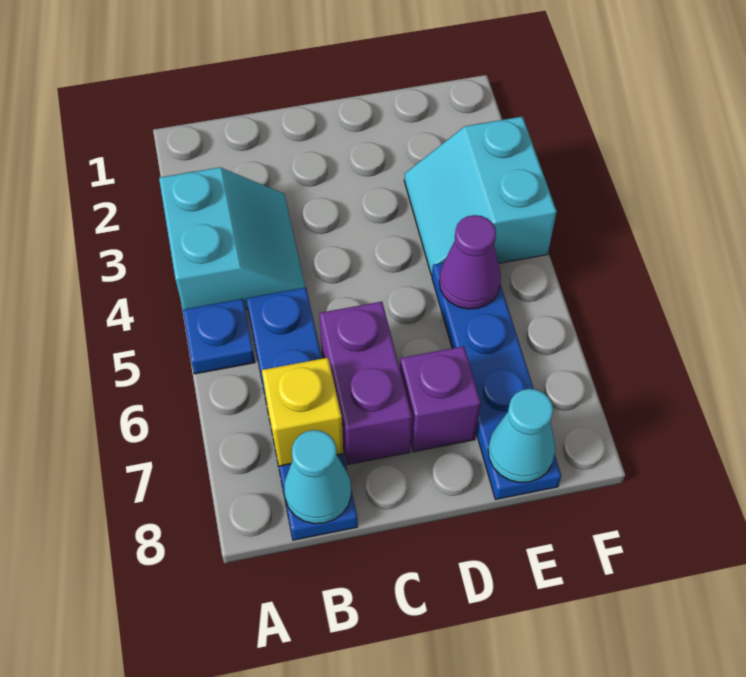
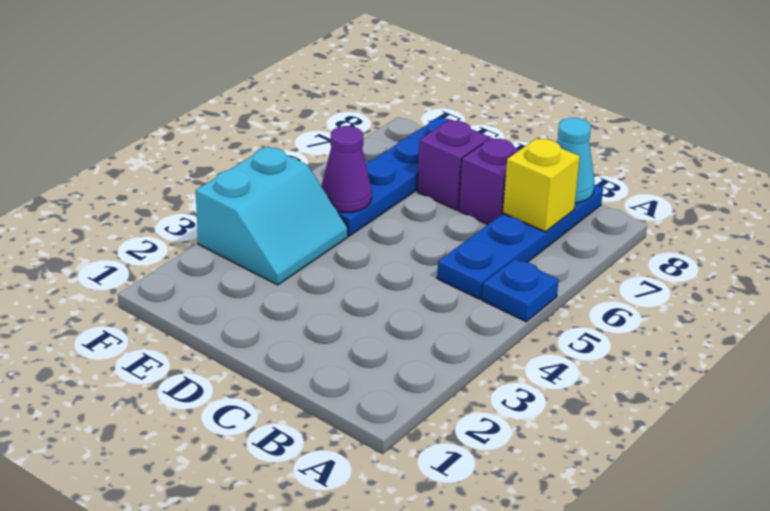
cyan 2x2 slope [159,167,305,309] -> none
purple 1x2 brick [319,302,412,465] -> purple 1x1 brick [459,138,519,224]
cyan 1x1 cone [488,389,555,483] -> none

